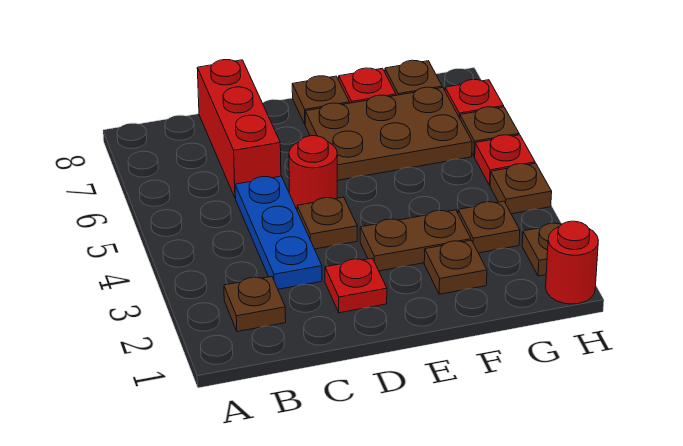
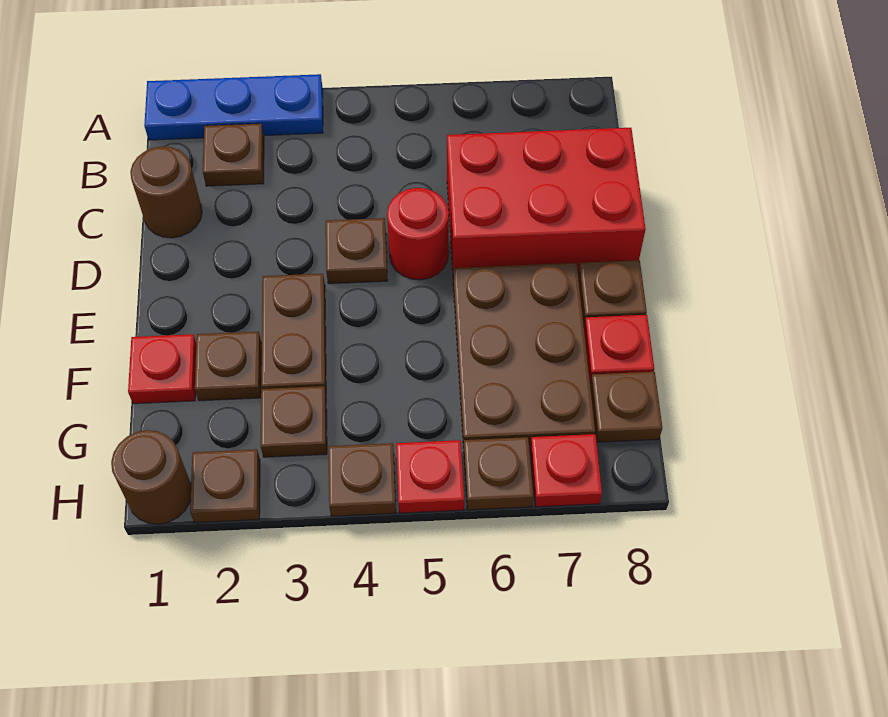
none -> brown 1x1 round brick [130,146,202,238]
blue 1x3 plate [235,176,322,289] -> blue 1x3 plate moved to [144,74,323,140]
red 1x3 brick [197,60,281,198] -> red 2x3 brick [447,128,646,271]
red 1x1 plate [325,258,387,313] -> red 1x1 plate moved to [128,334,196,404]
red 1x1 round brick [546,221,598,304] -> brown 1x1 round brick [111,430,191,524]

